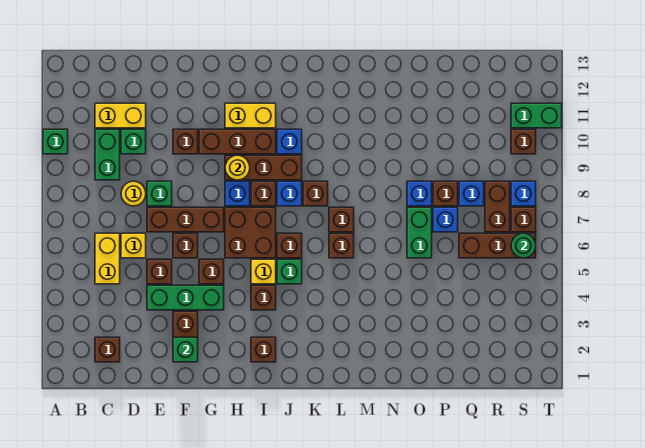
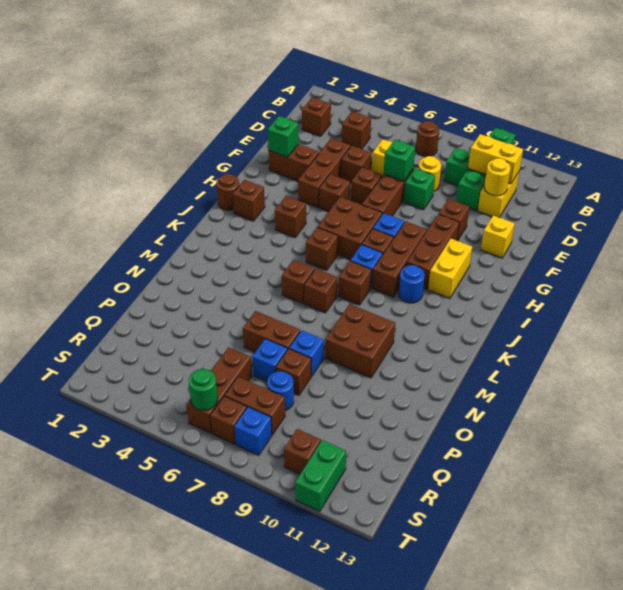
none -> brown 1x1 round brick [416,121,439,157]
none -> brown 1x1 brick [342,111,371,149]
yellow 1x2 brick [95,233,120,284] -> yellow 1x2 brick moved to [468,134,523,184]
green 1x3 brick [147,285,224,310] -> brown 1x3 brick [298,138,350,207]
yellow 1x1 round brick [225,155,250,180] -> yellow 1x1 round brick moved to [484,158,511,196]
none -> brown 1x1 round brick [216,174,239,210]
yellow 1x1 brick [251,259,276,284] -> yellow 1x1 brick moved to [481,215,515,258]
green 1x1 brick [277,259,302,284] -> green 1x1 brick moved to [384,140,415,181]
blue 1x1 brick [277,129,302,154] -> blue 1x1 round brick [399,265,425,303]
none -> brown 2x2 brick [325,304,395,378]
green 1x2 brick [407,207,432,258] -> brown 1x2 brick [243,311,300,352]
blue 1x1 brick [459,181,484,206] -> blue 1x1 round brick [267,371,294,410]

